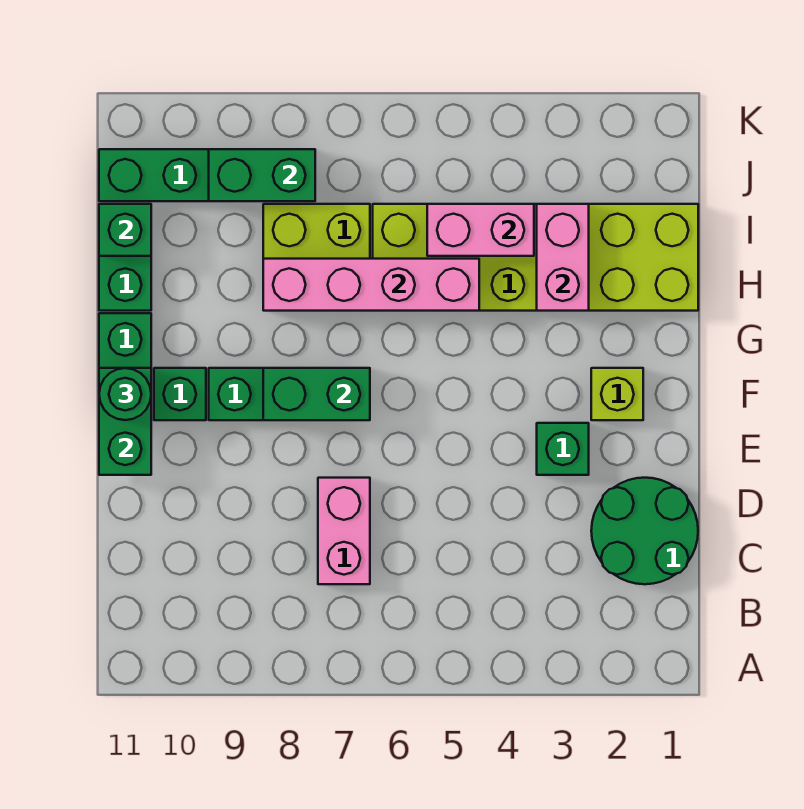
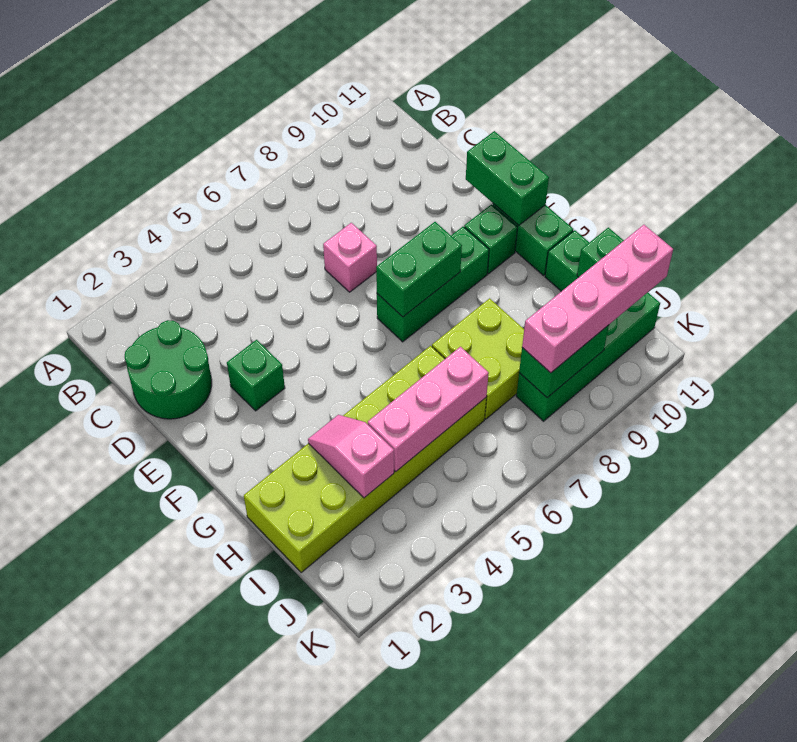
pink 1x2 brick [318,478,370,584] -> pink 1x1 brick [323,223,377,292]
lime 1x1 brick [591,368,643,420] -> none
green 1x1 round brick [99,368,151,420] -> none
pink 1x2 brick [537,204,589,311] -> pink 1x2 slope [308,415,394,498]
pink 1x4 brick [263,259,479,311] -> pink 1x4 brick moved to [522,225,673,373]
pink 1x2 brick [427,204,534,256] -> pink 1x3 brick [368,347,489,471]

